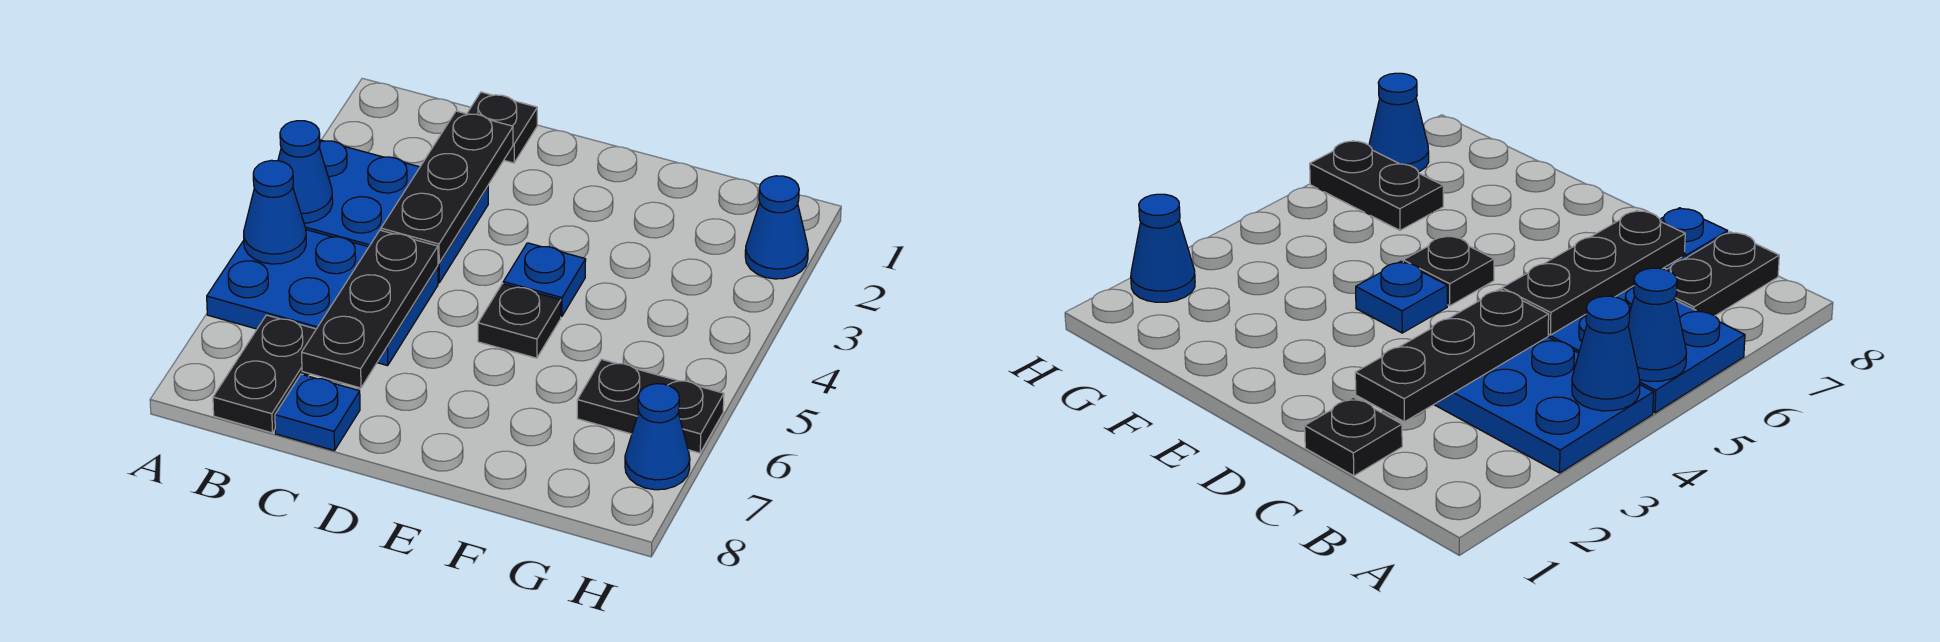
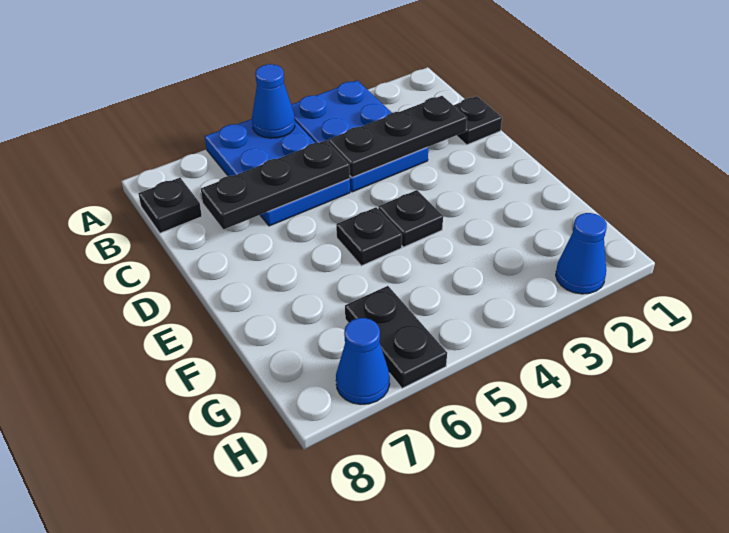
blue 1x1 cone [278,121,333,223] -> none
black 1x2 plate [213,315,316,433] -> black 1x1 plate [138,178,202,233]
blue 1x1 plate [275,374,360,451] -> none
blue 1x1 plate [503,243,586,317] -> black 1x1 plate [378,190,443,247]

